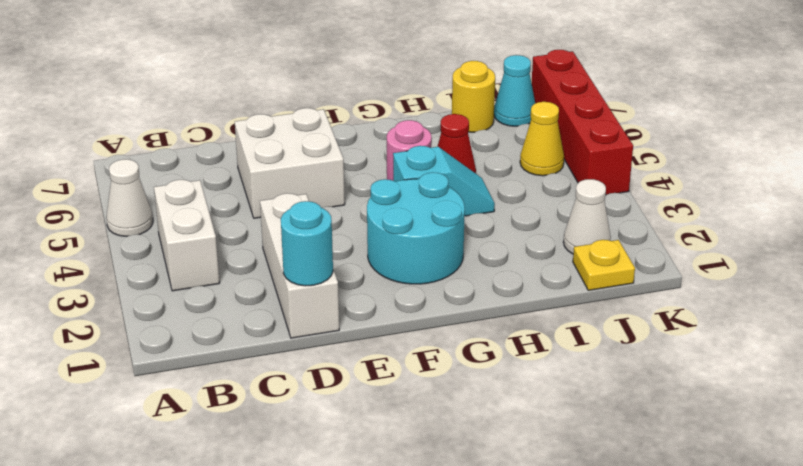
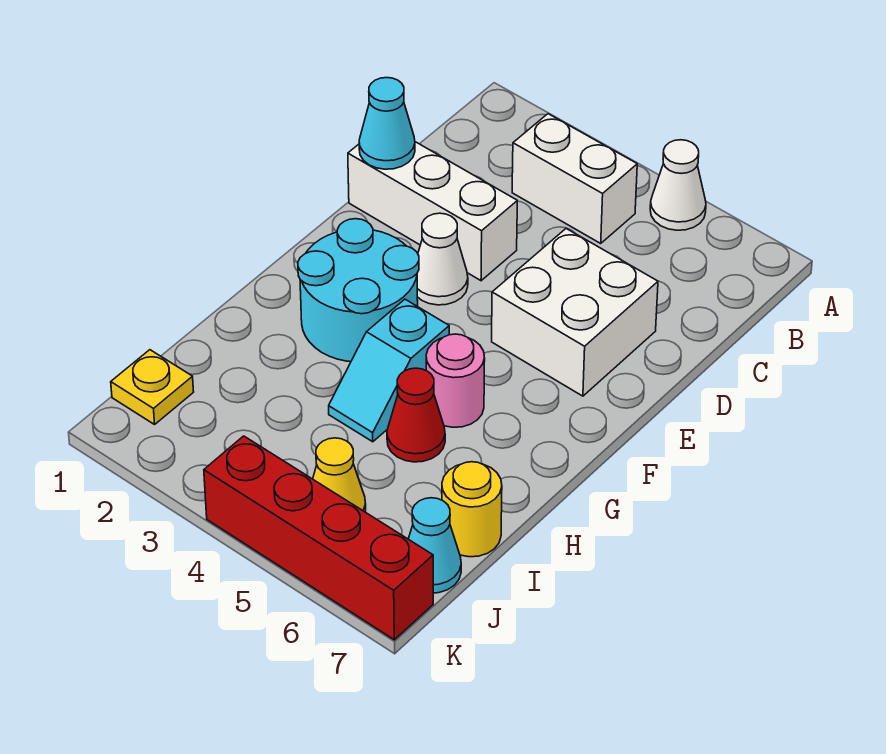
cyan 1x1 round brick [281,201,333,286] -> cyan 1x1 cone [359,78,415,169]
white 1x1 cone [563,179,611,254] -> white 1x1 cone moved to [417,213,468,305]

